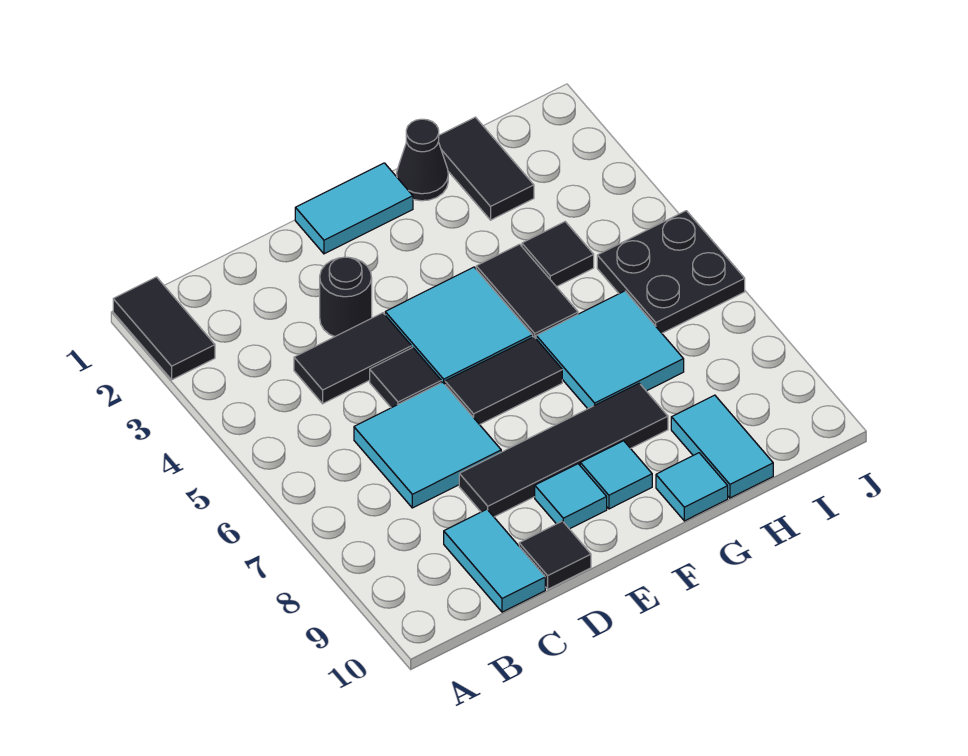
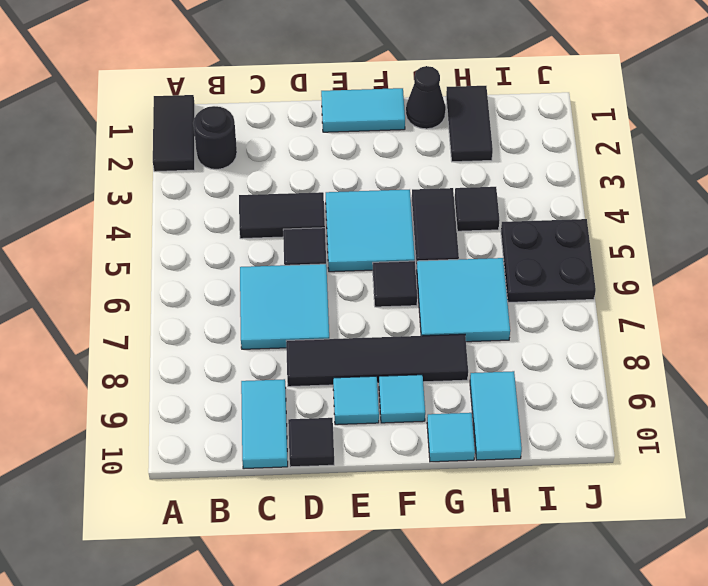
black 1x1 round brick [320,257,372,337] -> black 1x1 round brick moved to [193,106,237,169]
black 1x2 tile [445,337,562,425] -> black 1x1 tile [373,261,417,307]

